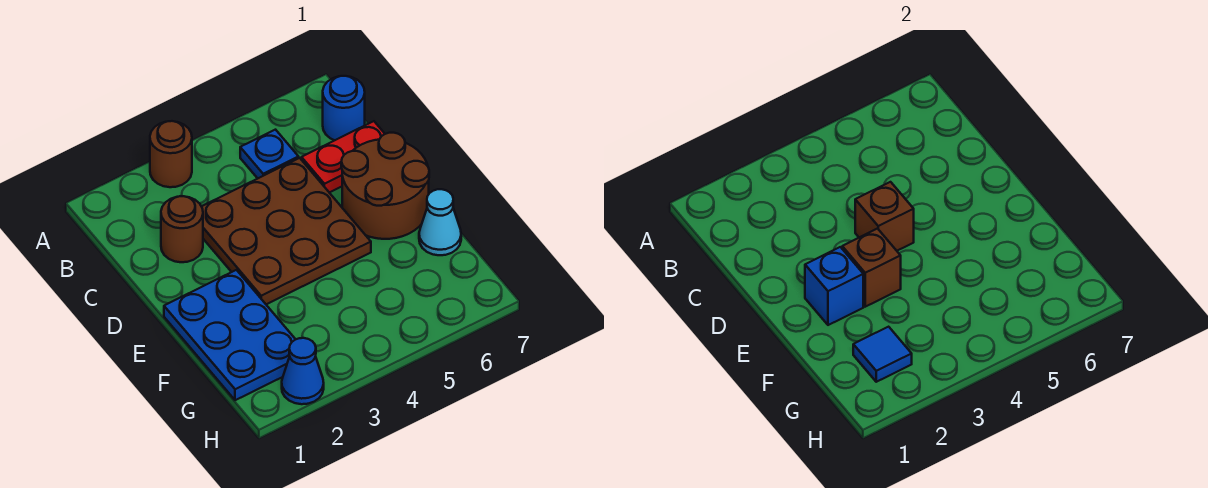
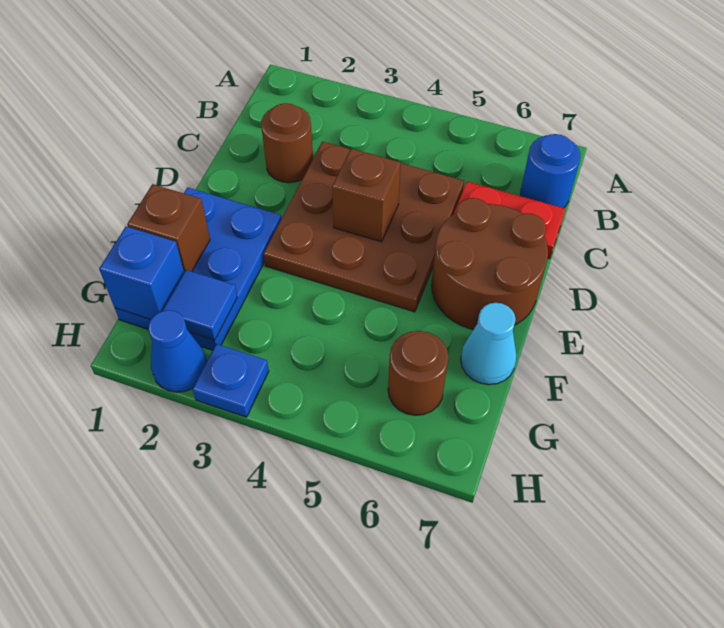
brown 1x1 round brick [150,121,192,187] -> brown 1x1 round brick moved to [388,331,448,415]
blue 1x1 plate [240,130,299,178] -> blue 1x1 plate moved to [193,344,269,417]
blue 1x1 brick [805,247,863,325] -> blue 1x1 brick moved to [99,226,184,320]
brown 1x1 brick [842,229,901,307] -> brown 1x1 brick moved to [127,184,210,272]

